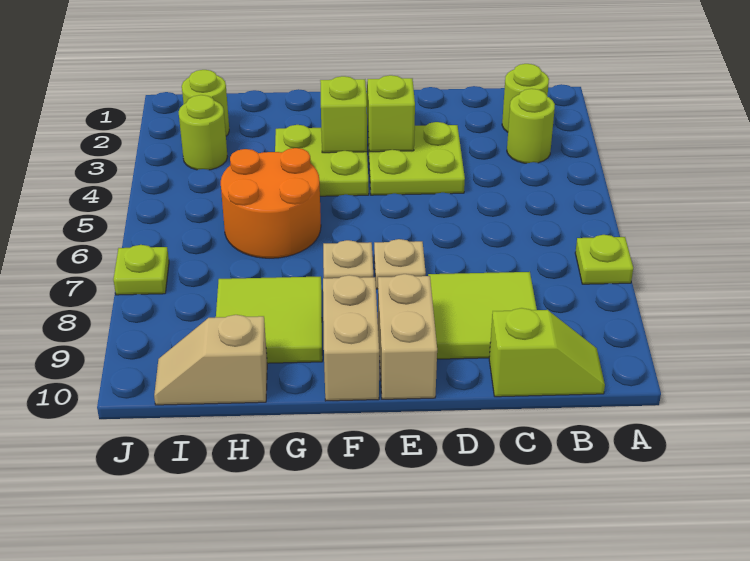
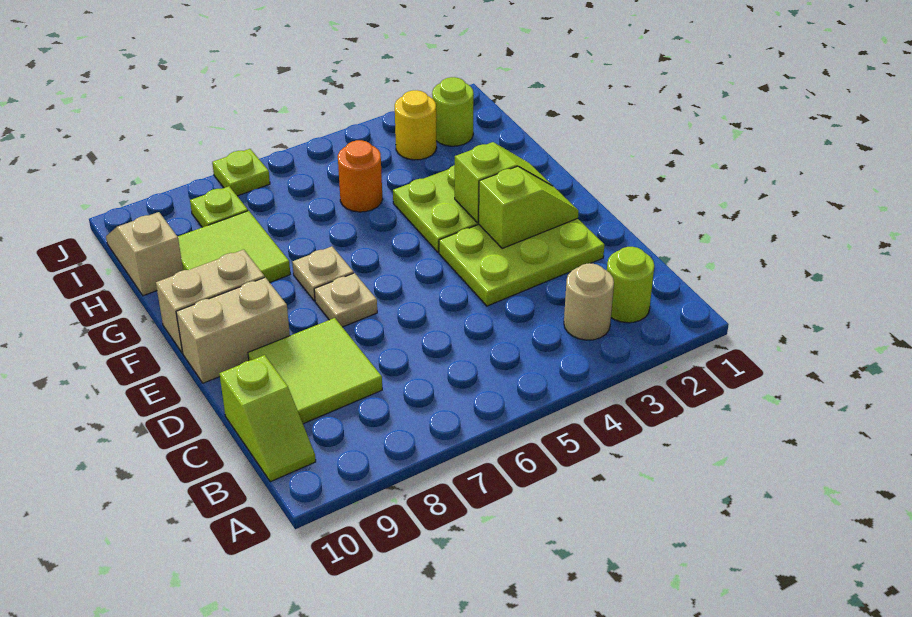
lime 1x1 plate [575,235,633,284] -> lime 1x1 plate moved to [190,186,248,227]
lime 1x1 round brick [507,89,555,163] -> tan 1x1 round brick [564,263,614,340]
lime 2x2 plate [368,122,465,195] -> lime 2x3 plate [439,219,604,306]
orange 2x2 round brick [221,148,321,258] -> orange 1x1 round brick [338,140,382,212]
lime 1x1 round brick [179,95,227,170] -> yellow 1x1 round brick [395,90,437,160]

